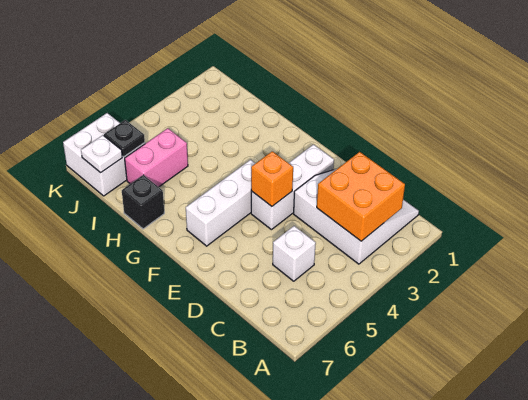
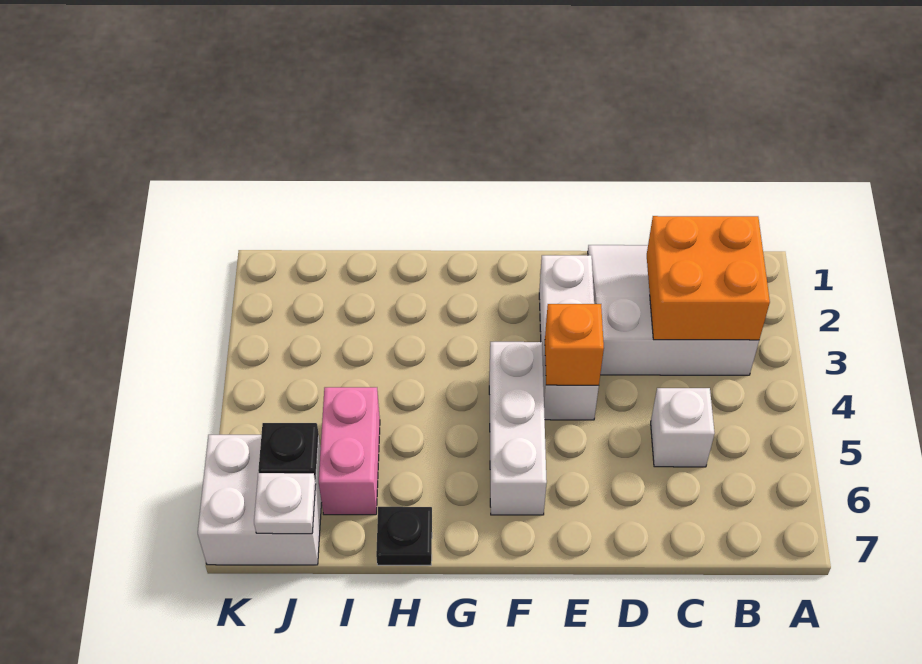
black 1x1 brick [122,175,164,229] -> black 1x1 plate [376,507,432,565]

